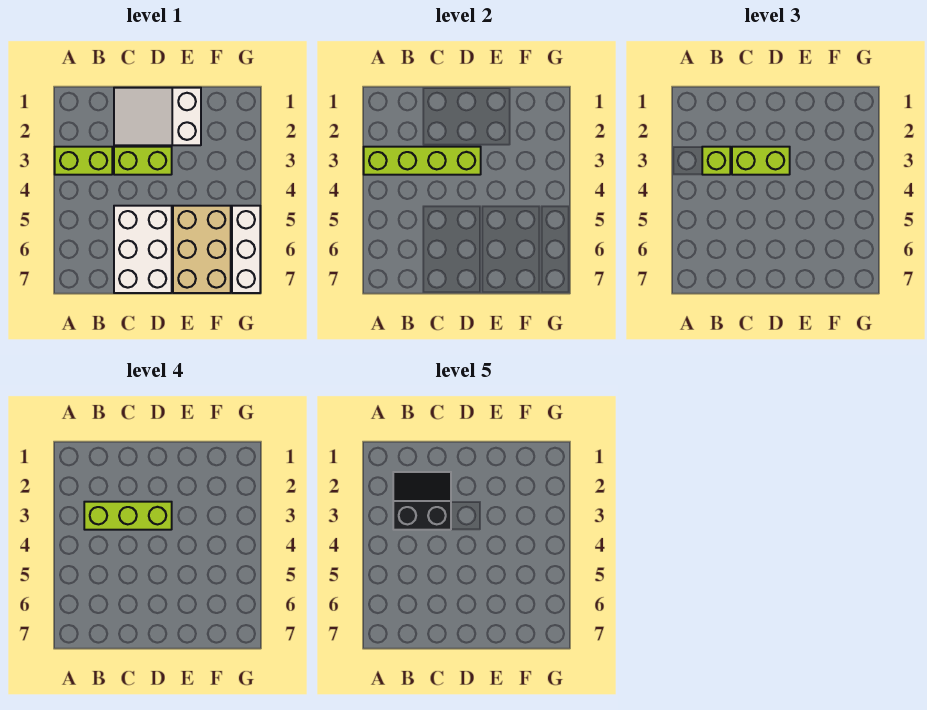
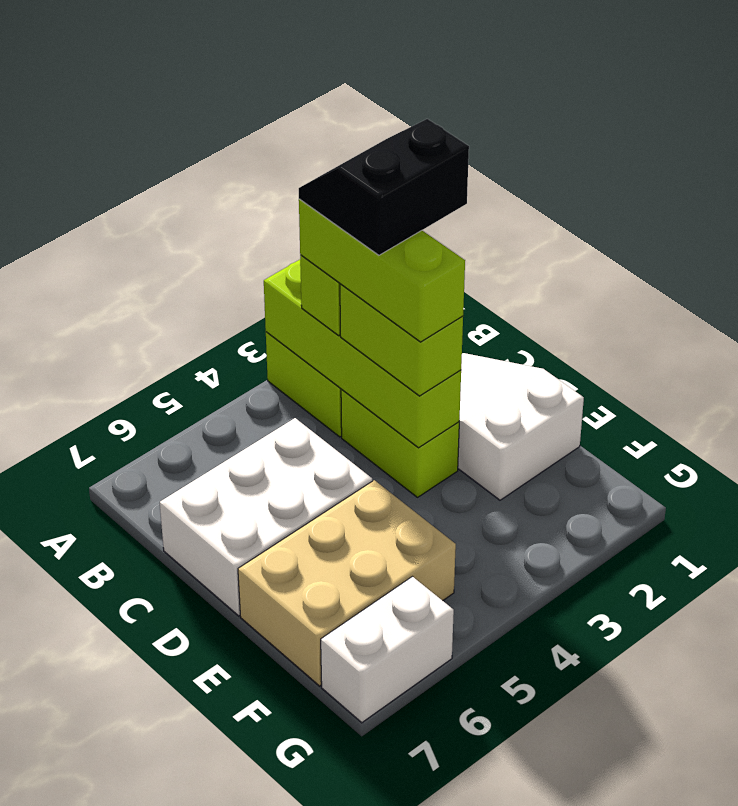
black 2x2 slope [393,472,451,530] -> black 2x2 slope turned to [299,119,469,255]
white 1x3 brick [232,206,260,293] -> white 1x2 brick [321,577,454,723]

